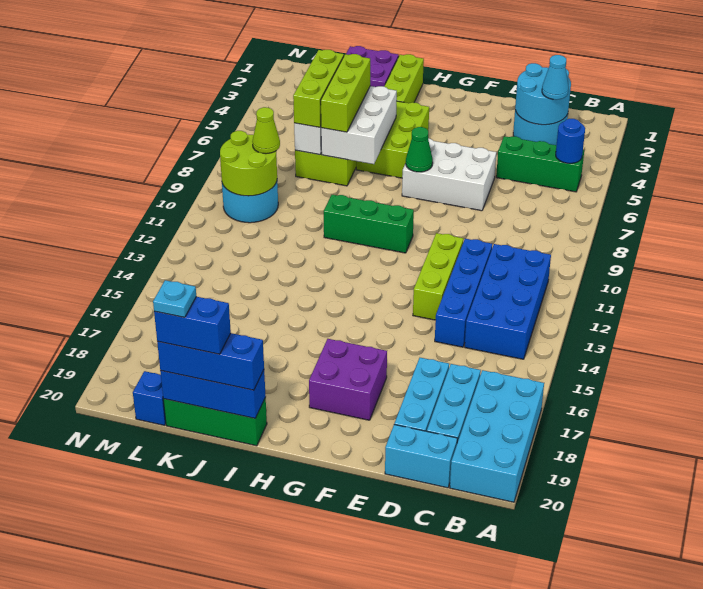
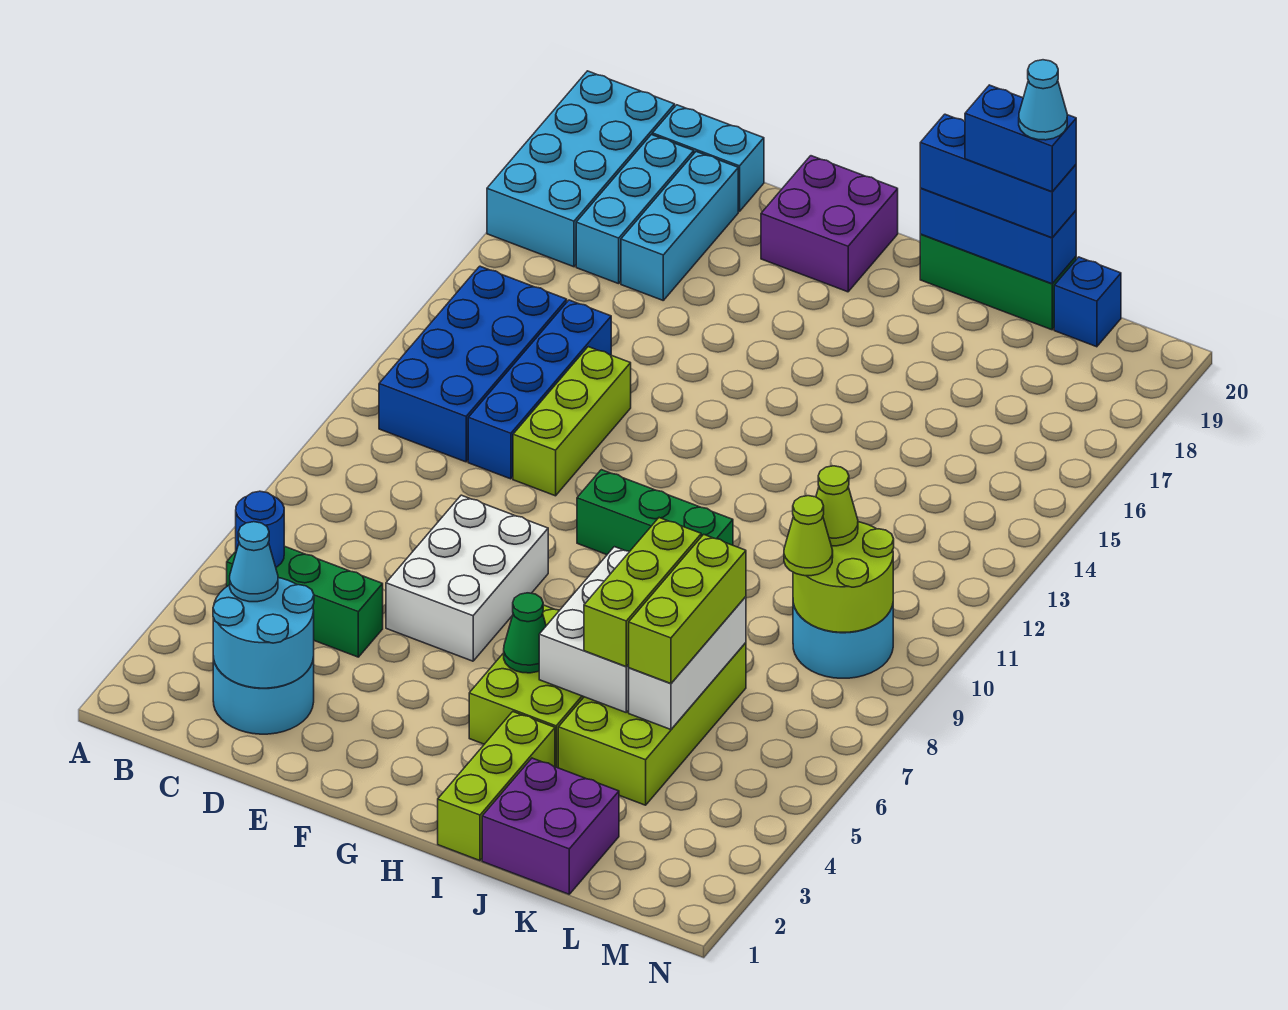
white 2x3 brick [402,138,496,211] -> white 2x3 brick turned to [386,495,548,661]
purple 2x2 brick [309,339,387,420] -> purple 2x2 brick moved to [761,156,898,292]
green 1x1 cone [406,127,433,172] -> green 1x1 cone moved to [504,593,546,673]
cyan 1x1 plate [153,280,196,317] -> cyan 1x1 cone [1019,60,1067,140]
none -> lime 1x1 cone [816,466,858,546]

